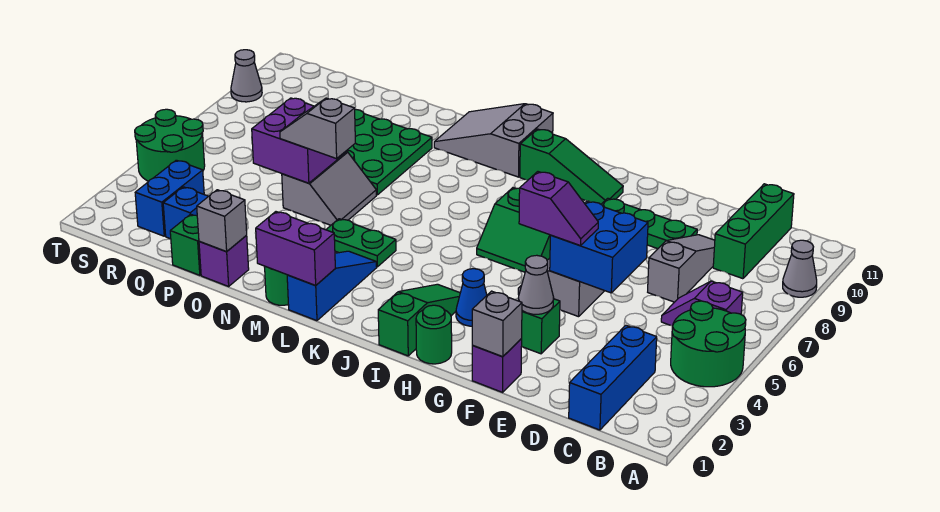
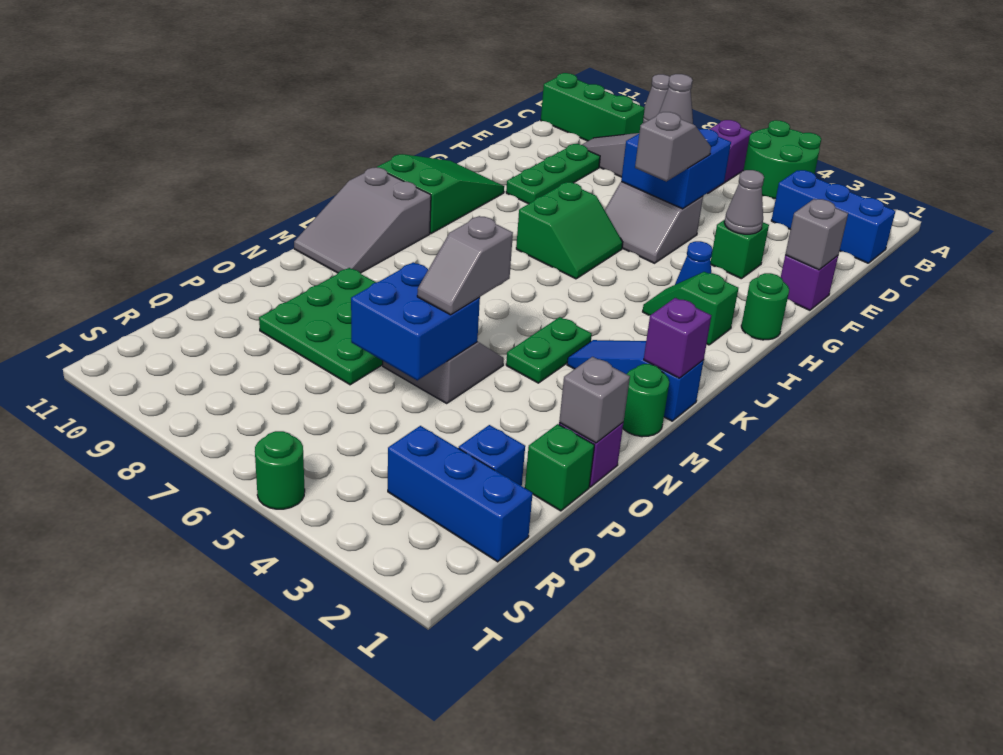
purple 1x2 slope [519,172,598,246] -> grey 1x2 slope [635,112,711,181]
green 1x3 slope [520,129,623,204] -> green 2x3 slope [377,154,504,234]
green 1x3 slope [378,284,460,356] -> green 1x2 slope [643,272,738,345]
purple 1x2 brick [256,212,335,285] -> purple 1x1 brick [644,298,711,378]
purple 2x2 brick [252,98,347,183] -> blue 2x2 brick [351,262,480,380]
blue 1x2 brick [135,160,204,236] -> blue 1x3 brick [388,426,533,562]
green 2x2 round brick [135,109,205,181] -> green 1x1 round brick [255,431,305,509]
grey 1x1 cone [231,50,262,102] -> grey 1x1 cone moved to [659,74,693,124]

